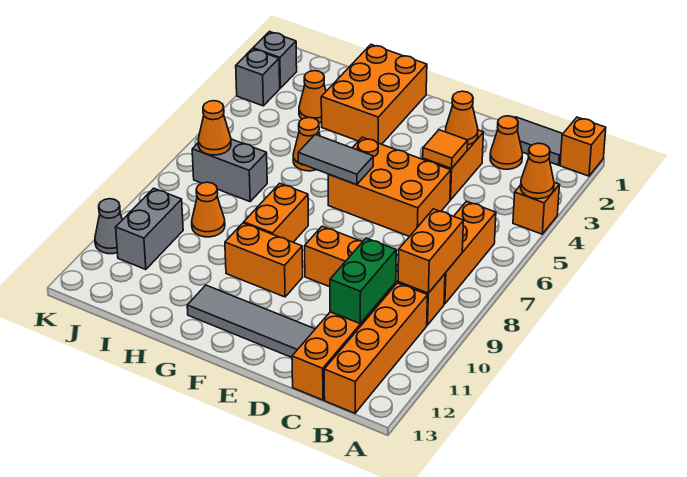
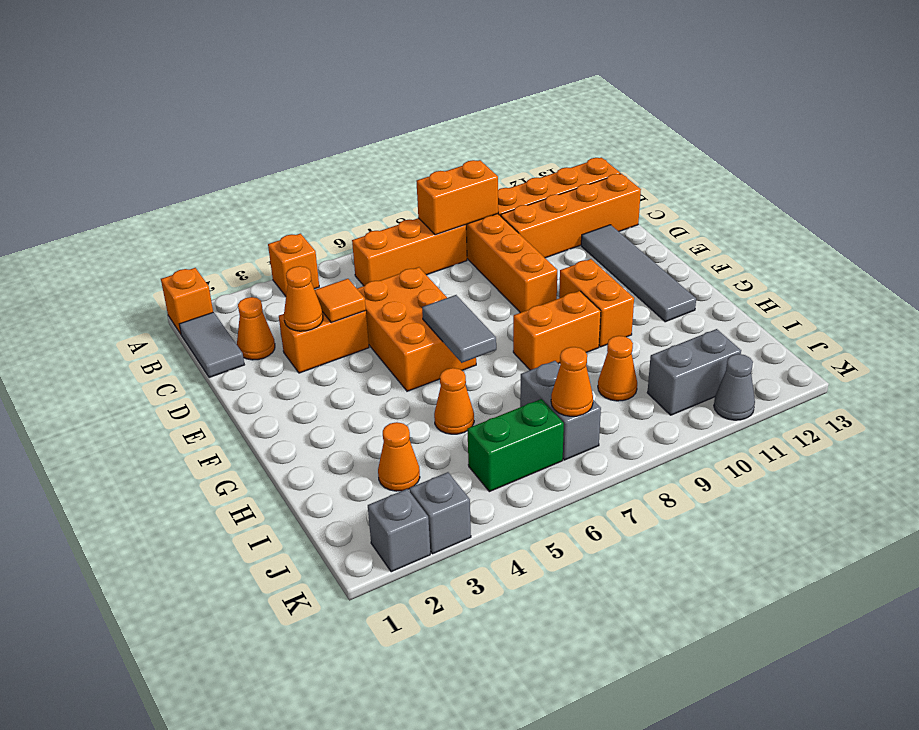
orange 1x1 cone [521,143,554,199] -> none
green 1x2 brick [330,238,396,324] -> green 1x2 brick moved to [467,399,564,492]
orange 2x3 brick [321,45,427,144] -> none

